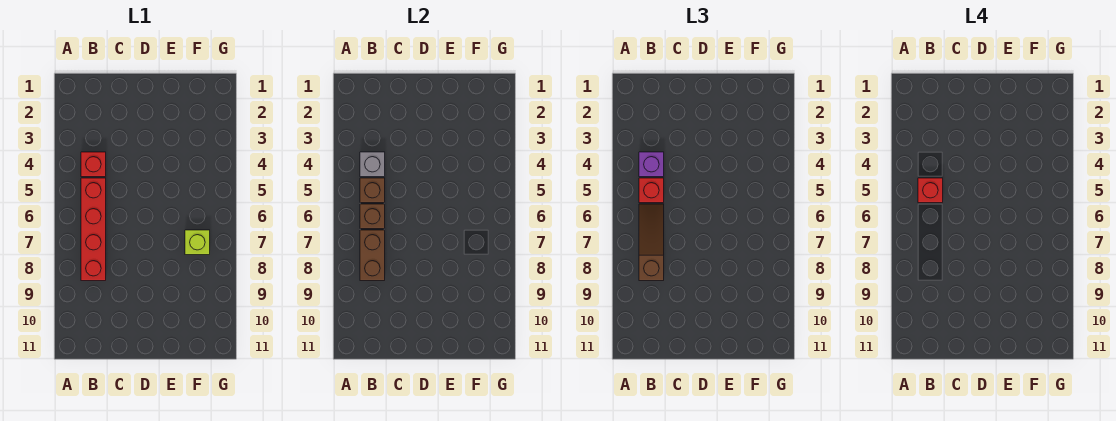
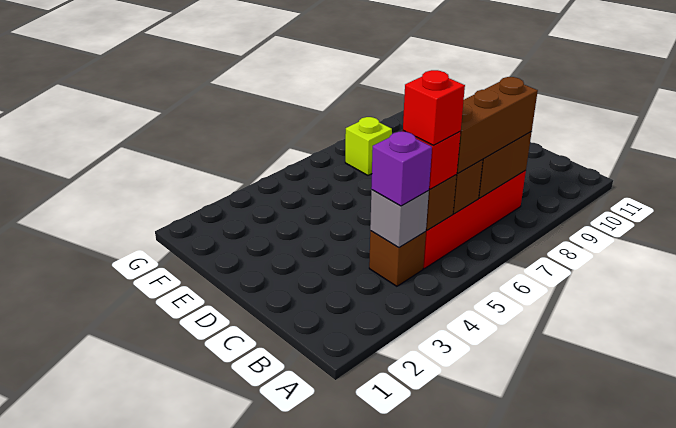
red 1x1 brick [81,152,106,177] -> brown 1x1 brick [369,231,426,286]
brown 1x3 slope [639,204,664,281] -> brown 1x3 brick [457,77,538,173]

